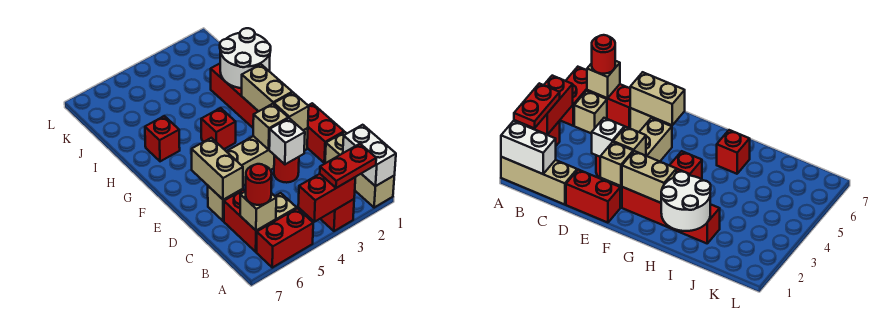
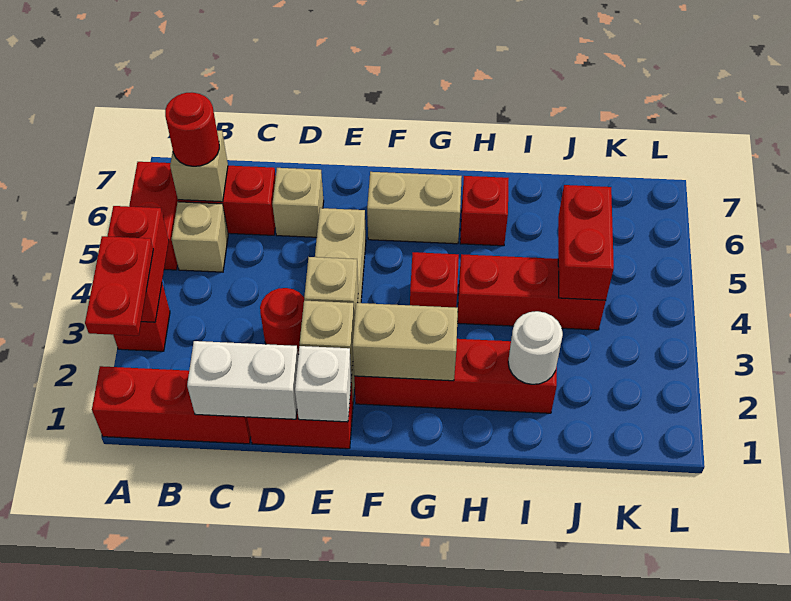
tan 1x3 brick [325,132,394,208] -> red 1x3 brick [92,366,251,444]
white 1x2 brick [343,125,396,186] -> white 1x2 brick moved to [187,341,298,419]
white 1x1 brick [269,118,305,164] -> white 1x1 brick moved to [295,346,352,422]
tan 1x2 brick [192,138,243,200] -> tan 1x2 brick moved to [367,172,462,244]
white 2x2 round brick [220,28,271,88] -> white 1x1 round brick [508,311,563,384]
none -> red 1x3 brick [457,254,606,330]
none -> red 1x2 brick [558,185,614,300]

